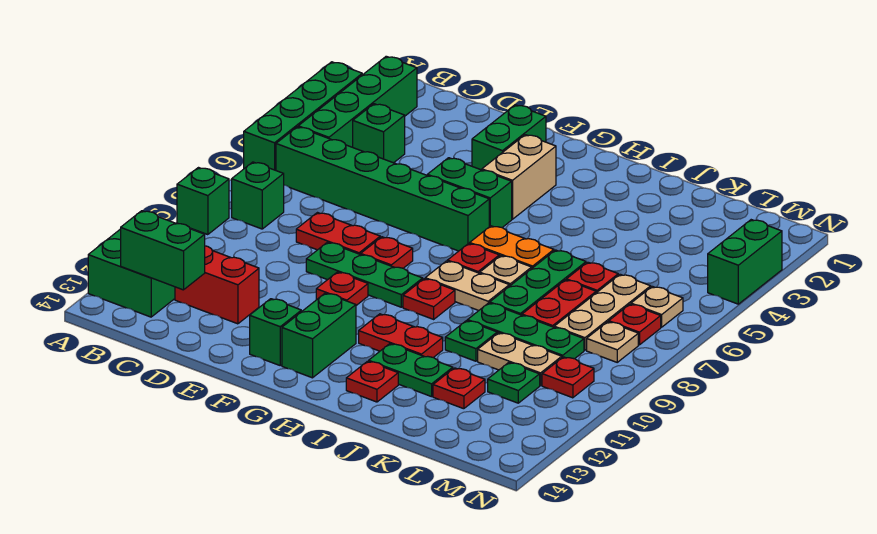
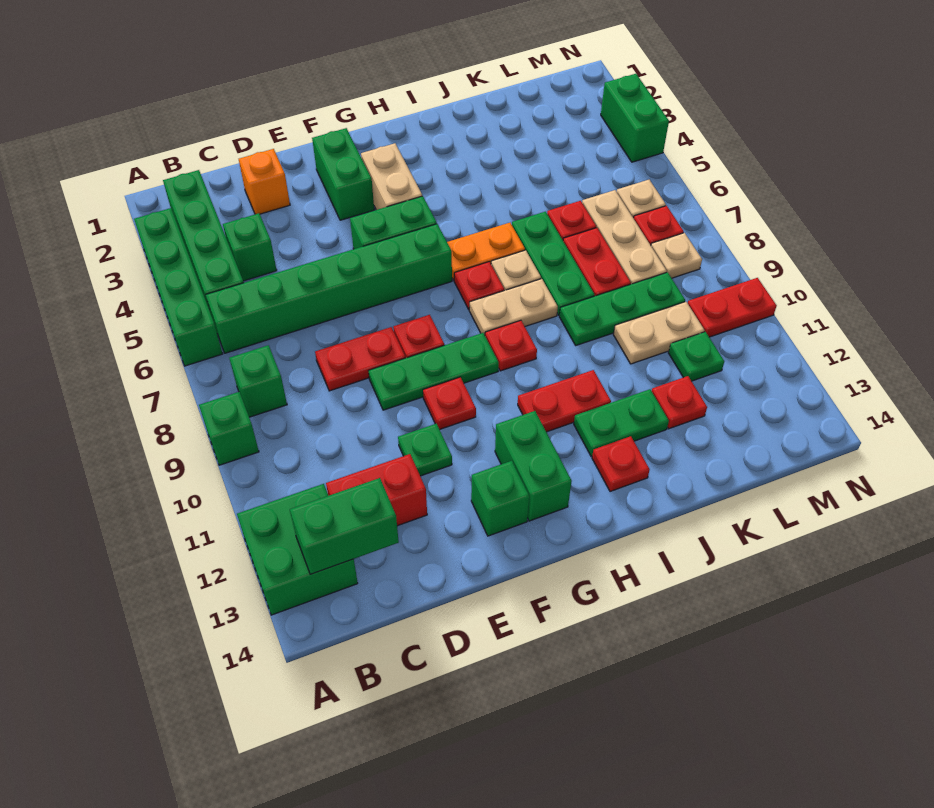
none -> orange 1x1 brick [239,149,290,214]
green 1x1 plate [445,321,497,361] -> green 1x1 plate moved to [398,424,452,476]
red 1x1 plate [542,357,594,398] -> red 1x2 plate [688,278,777,337]

